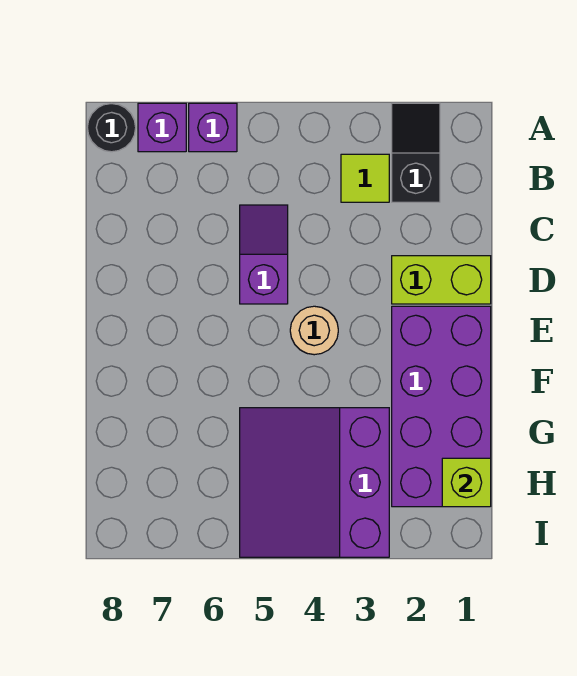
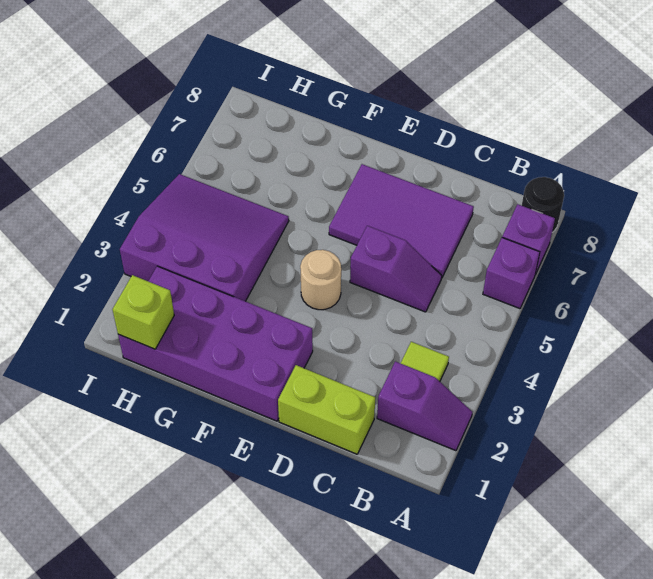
black 1x2 slope [392,103,440,202] -> purple 1x2 slope [377,361,472,451]
none -> purple 2x3 tile [329,164,474,278]
lime 1x2 brick [392,256,491,304] -> lime 1x2 brick turned to [278,365,375,454]

